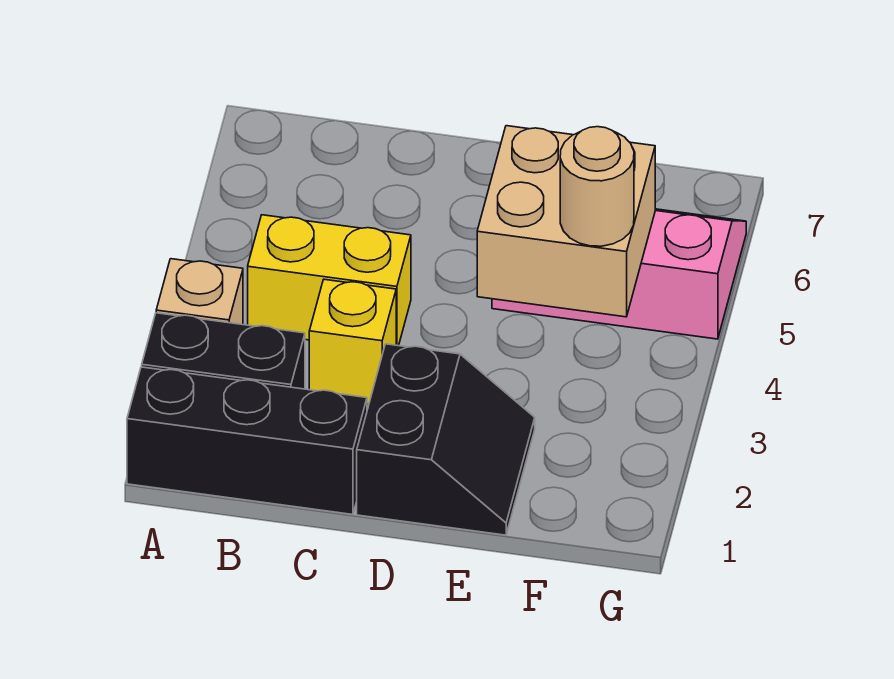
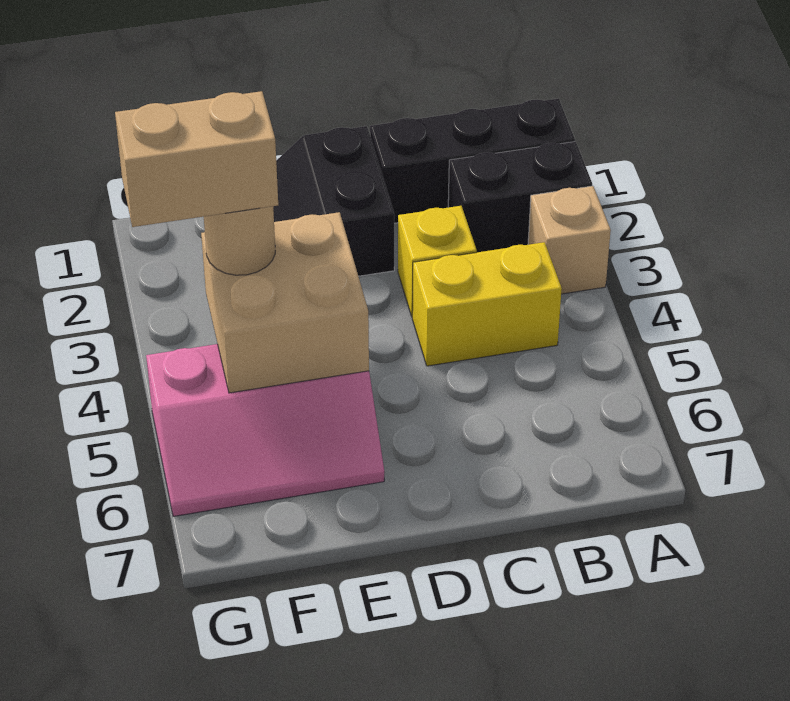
none -> tan 1x2 brick [115,91,278,227]

